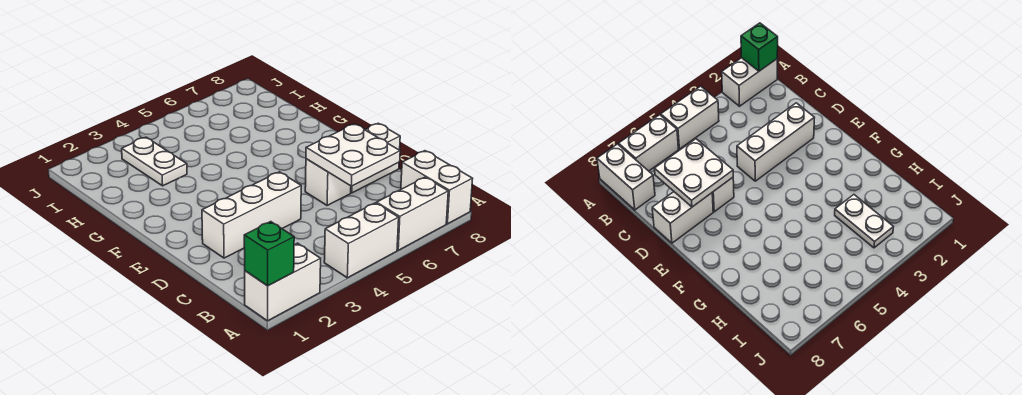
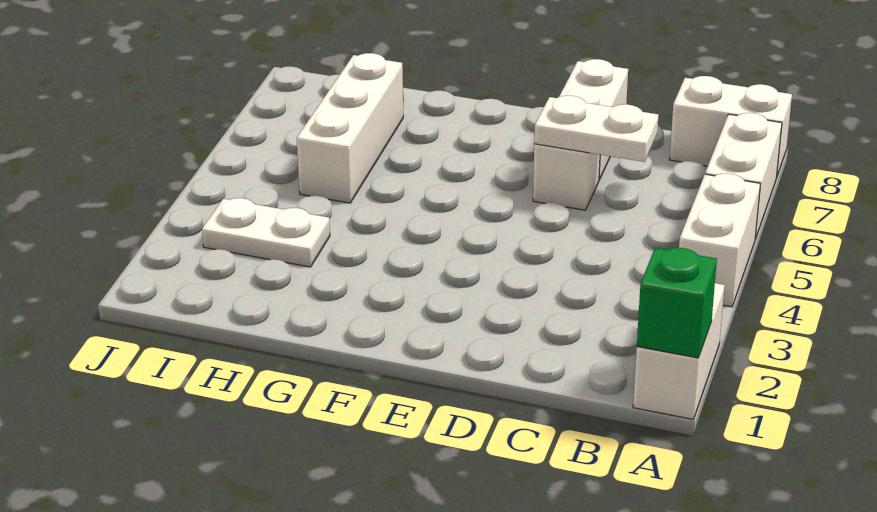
white 2x2 plate [306,124,400,186] -> white 1x2 plate [534,95,659,162]
white 1x3 brick [202,172,301,258] -> white 1x3 brick moved to [297,53,403,203]

